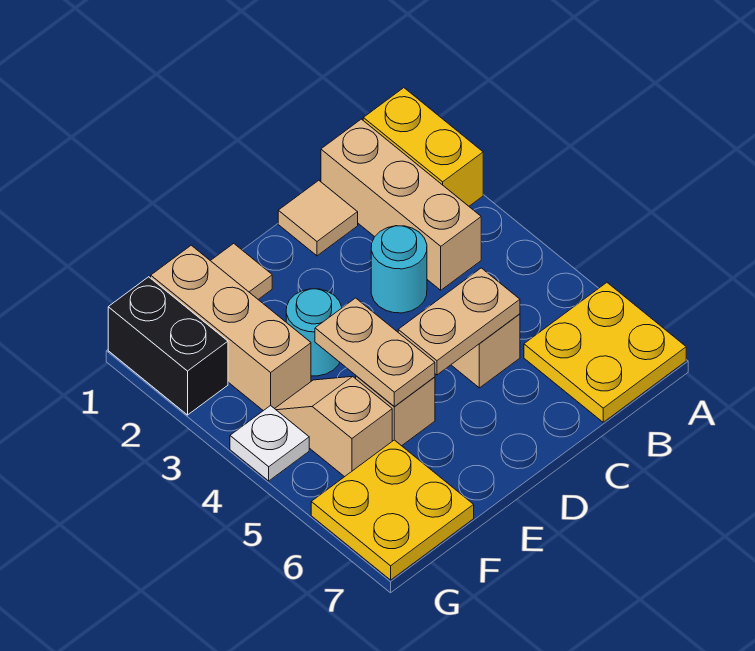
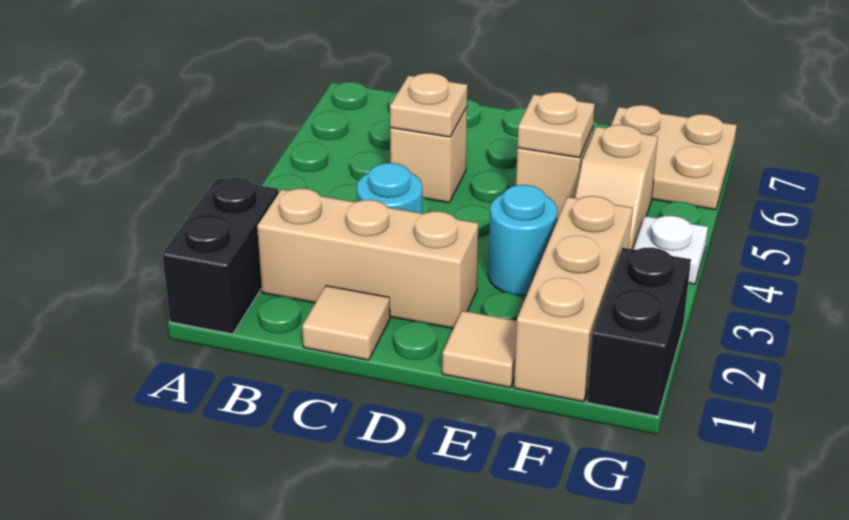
yellow 1x2 brick [363,88,483,206] -> black 1x2 brick [162,177,278,334]
yellow 2x2 plate [524,283,686,422] -> none
tan 1x3 brick [321,119,481,290] -> tan 1x3 brick turned to [257,189,478,329]
tan 1x2 plate [398,268,520,375] -> tan 1x1 plate [390,73,467,137]
tan 1x2 plate [315,298,435,406] -> tan 1x1 plate [517,92,595,158]
yellow 2x2 plate [311,440,474,580] -> tan 2x2 plate [611,105,737,210]

